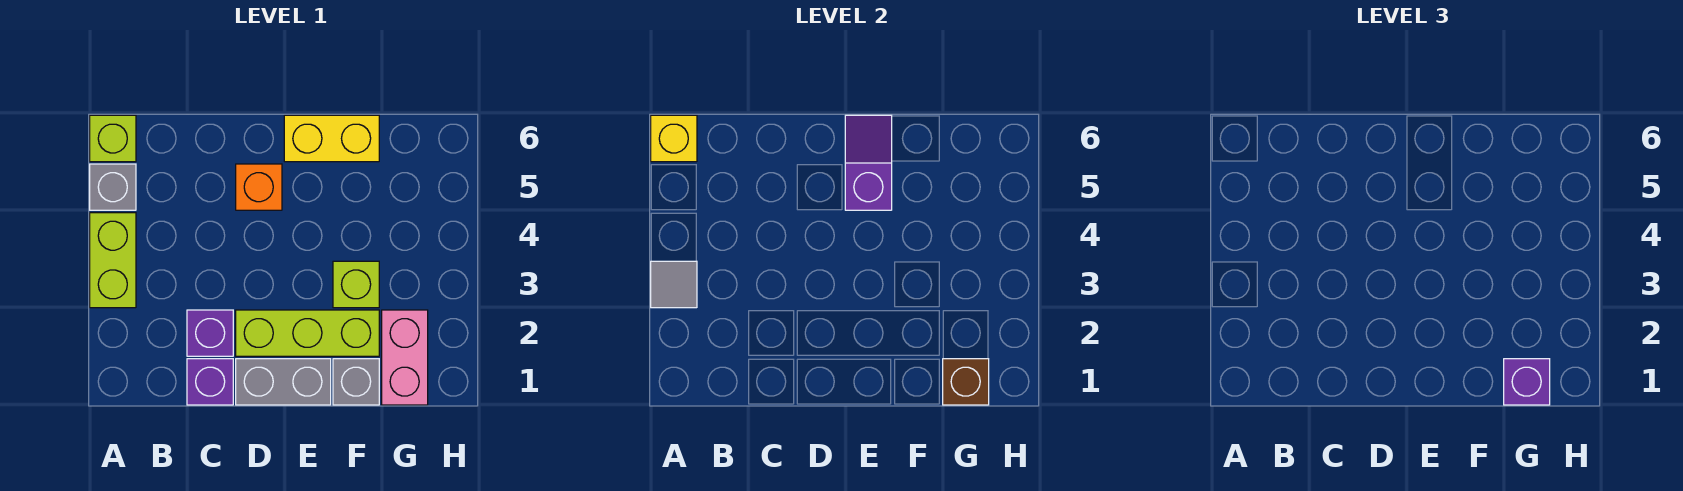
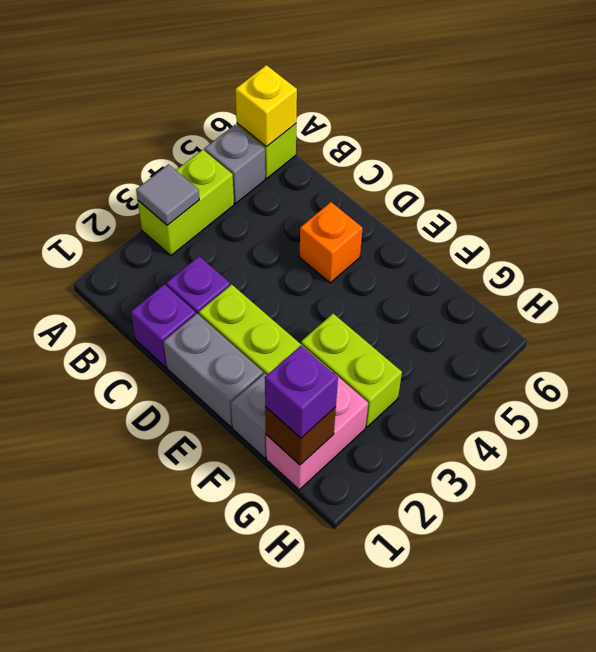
purple 1x2 slope [845,115,892,210] -> none
yellow 1x2 brick [284,115,379,162] -> none
lime 1x1 brick [333,261,379,308] -> lime 1x2 brick [301,314,402,427]

